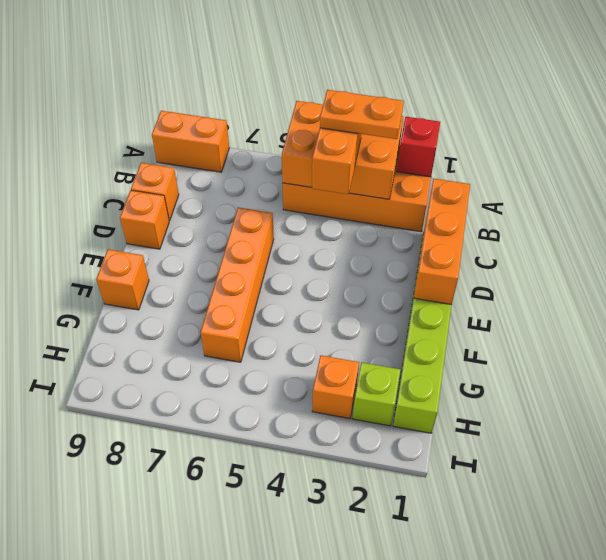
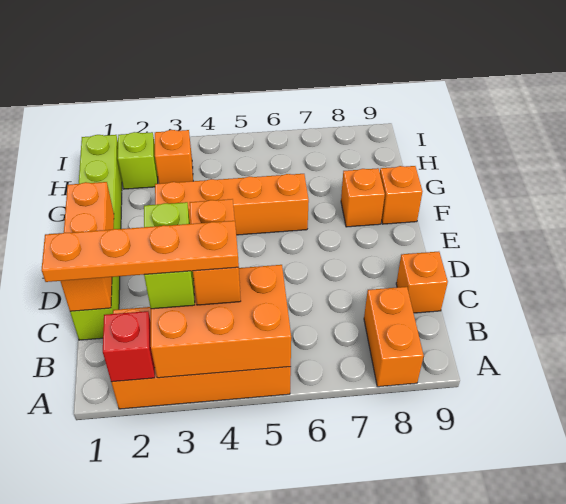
orange 1x2 brick [152,111,229,172] -> orange 1x2 brick turned to [364,287,424,387]
none -> lime 1x2 brick [144,202,195,309]
orange 1x2 plate [320,90,404,139] -> orange 1x4 plate [42,221,239,282]
orange 1x4 brick [201,207,274,362] -> orange 1x4 brick turned to [155,174,309,235]
orange 1x1 brick [120,190,169,249] -> orange 1x1 brick moved to [341,168,385,227]

